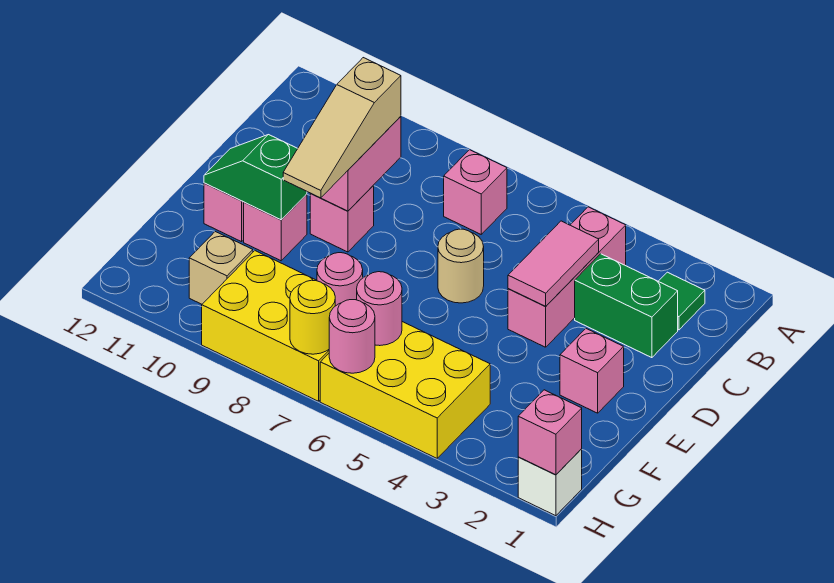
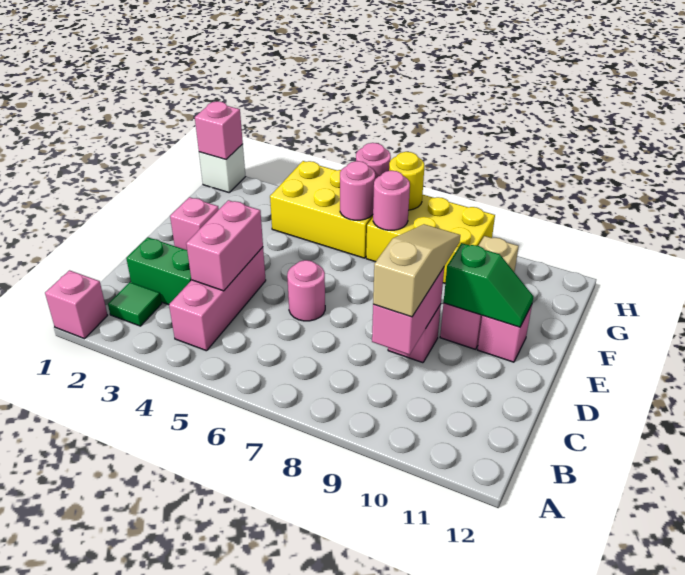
pink 1x1 brick [444,150,507,234] -> pink 1x1 brick moved to [45,270,108,339]
pink 1x2 tile [508,221,599,306] -> pink 1x2 brick [186,200,263,291]
tan 1x1 round brick [438,229,484,303] -> pink 1x1 round brick [287,260,325,321]

